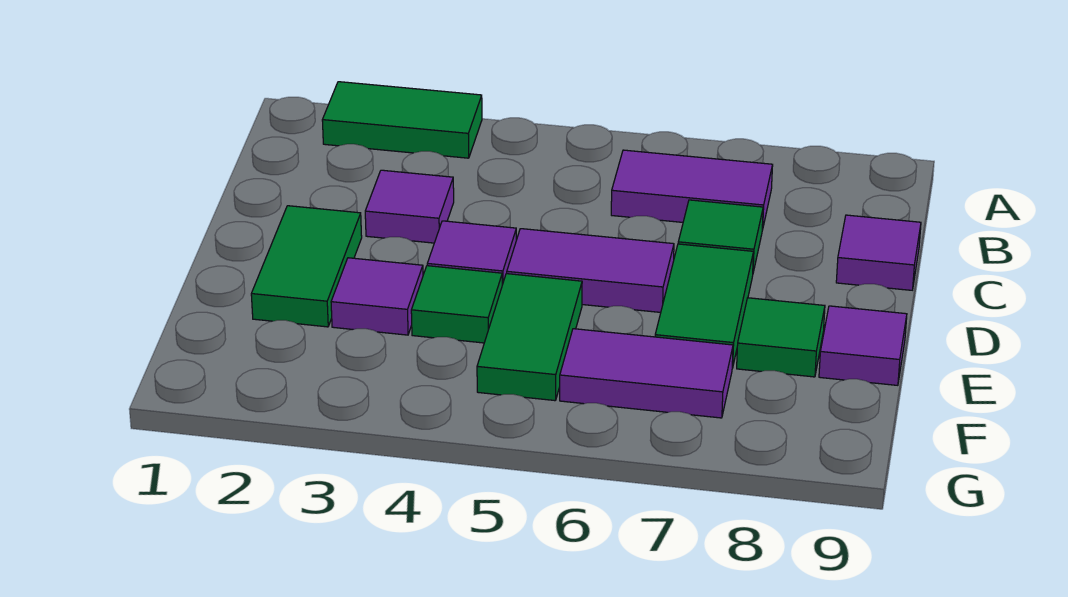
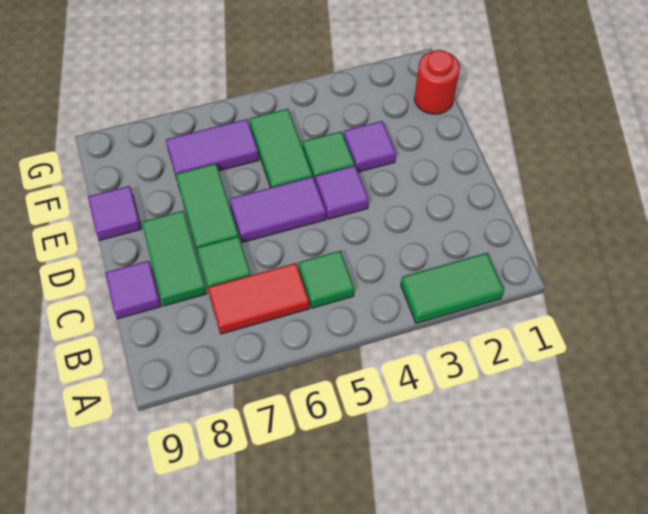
purple 1x2 tile [611,150,773,230] -> red 1x2 tile [208,263,309,334]
purple 1x1 tile [365,170,454,243] -> none
green 1x2 tile [251,206,362,327] -> green 1x2 tile moved to [141,211,207,306]
green 1x1 tile [737,298,825,377] -> green 1x1 tile moved to [298,251,354,308]
none -> red 1x1 round brick [414,50,460,114]

